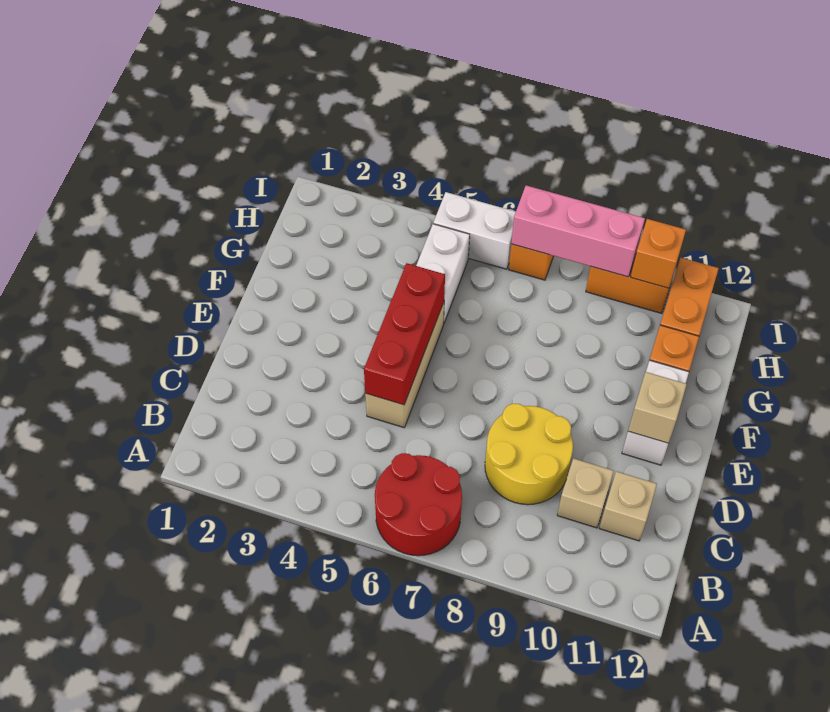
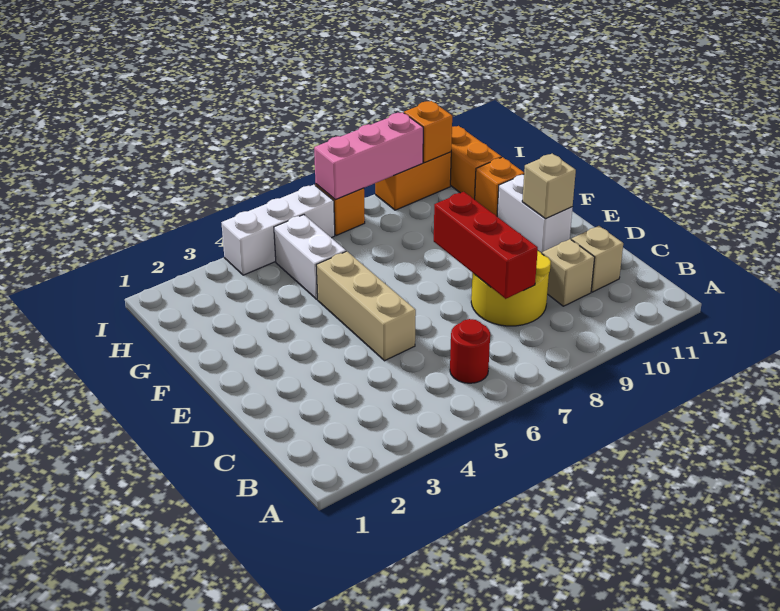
red 2x2 round brick [375,453,462,556] -> red 1x1 round brick [450,319,490,383]
red 1x3 brick [364,263,445,405] -> red 1x3 brick moved to [434,192,538,299]
white 1x2 brick [433,192,516,269] -> white 1x3 brick [221,185,335,275]

